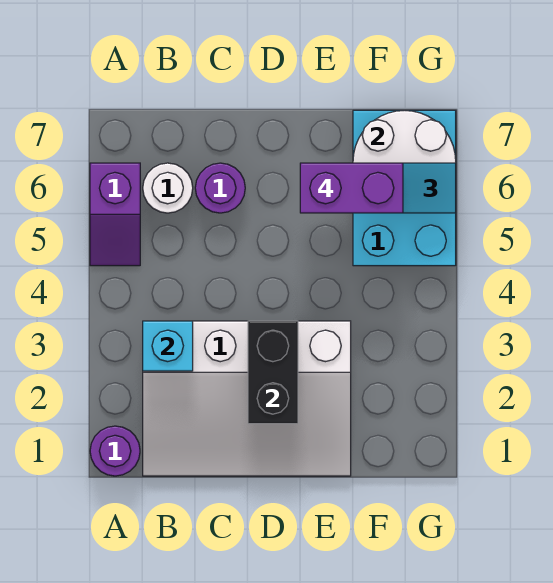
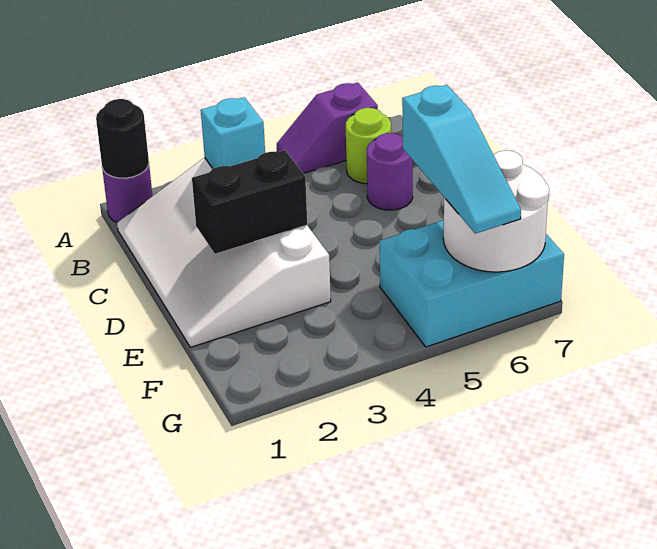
none -> black 1x1 round brick [96,99,149,178]
white 1x1 round brick [143,163,193,213] -> lime 1x1 round brick [346,108,391,184]
purple 1x2 brick [300,163,403,213] -> none

